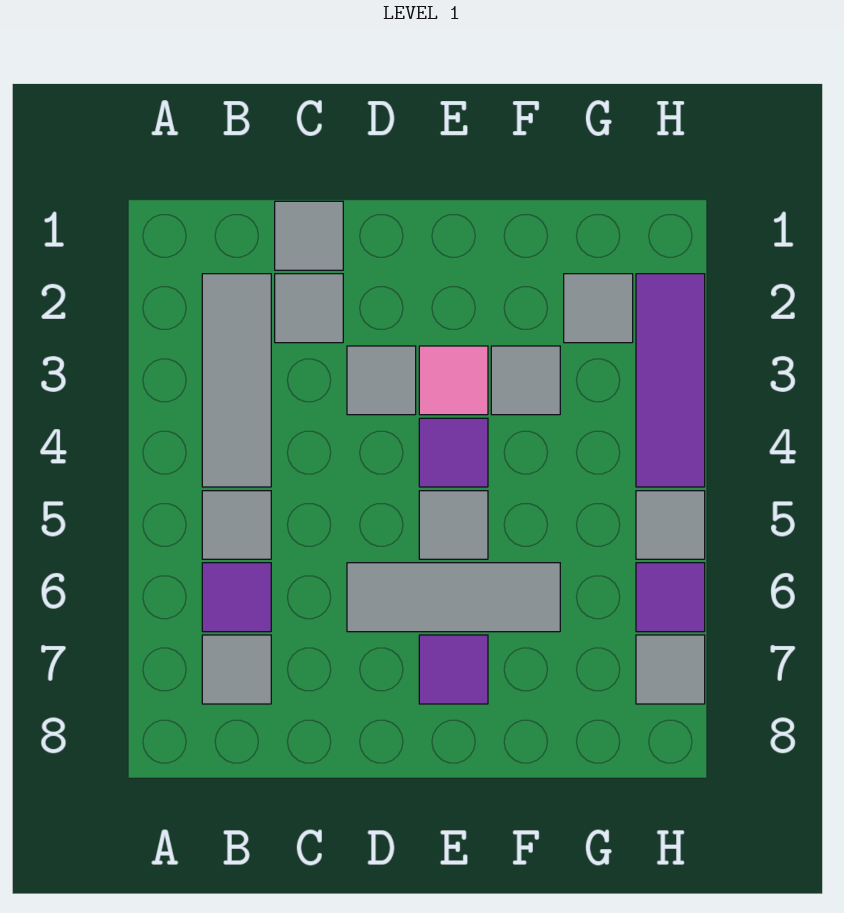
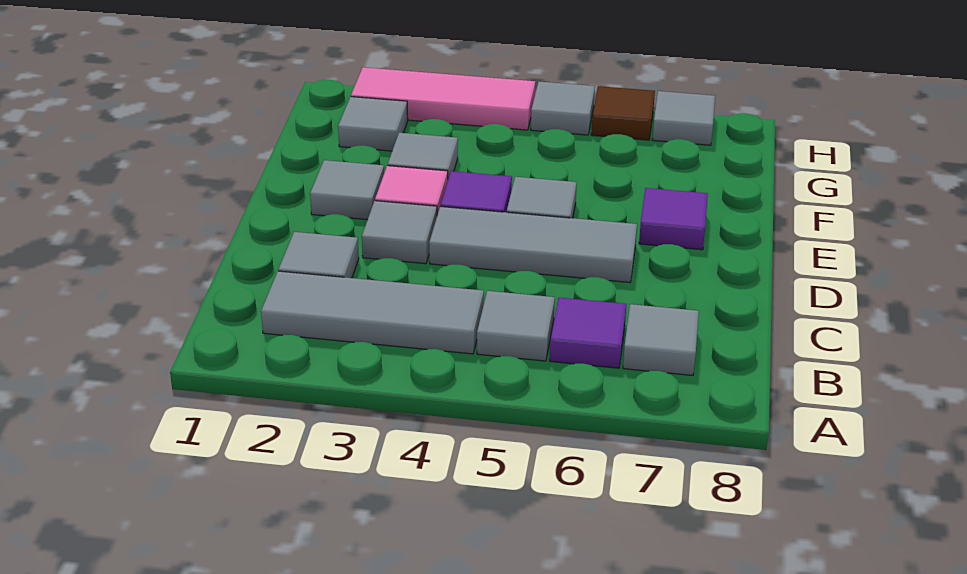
grey 1x1 tile [275,201,343,270] -> grey 1x1 tile moved to [310,160,384,220]
grey 1x3 tile [347,563,560,632] -> grey 1x3 tile turned to [429,206,637,282]
purple 1x3 tile [636,274,705,487] -> pink 1x3 tile [351,67,535,130]
purple 1x1 tile [636,563,705,632] -> brown 1x1 tile [591,86,655,140]

